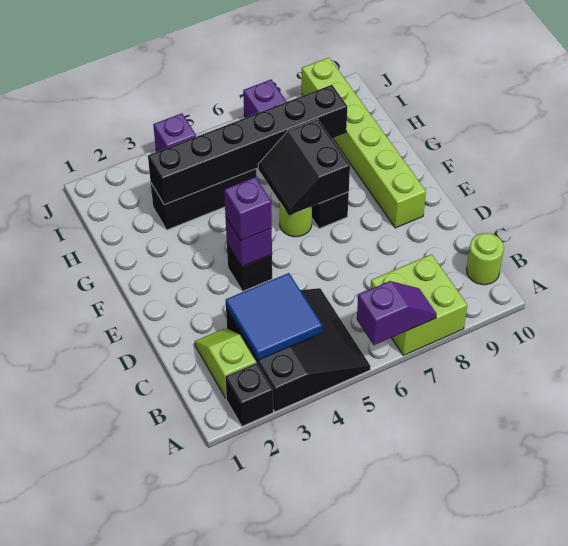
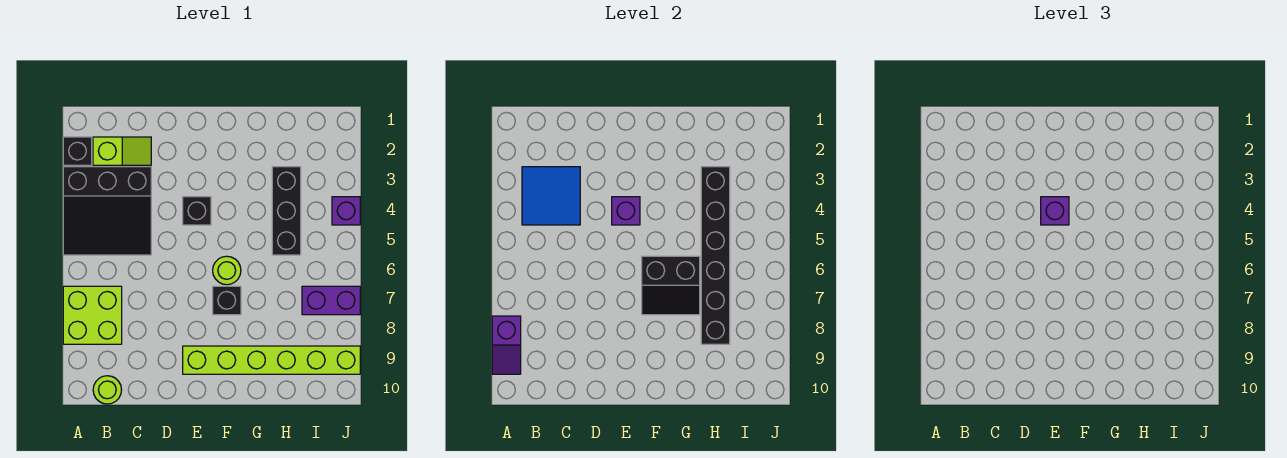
purple 1x2 slope [357,281,437,345] -> purple 1x2 slope moved to [492,316,521,374]
black 2x2 slope [258,119,350,216] -> black 2x2 slope turned to [642,256,700,315]

